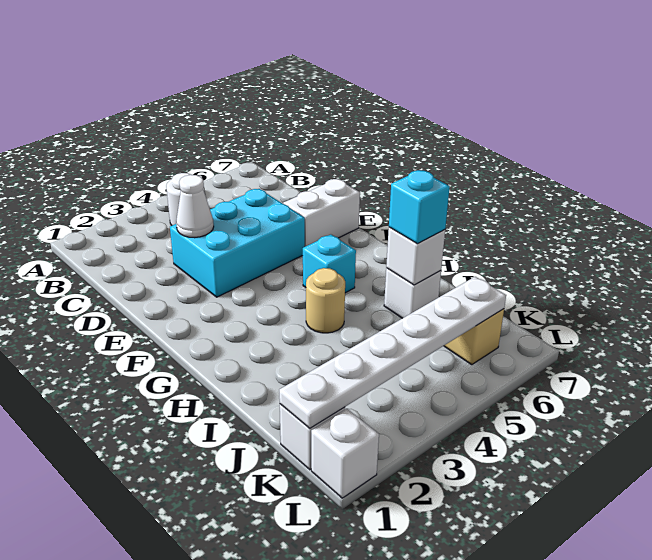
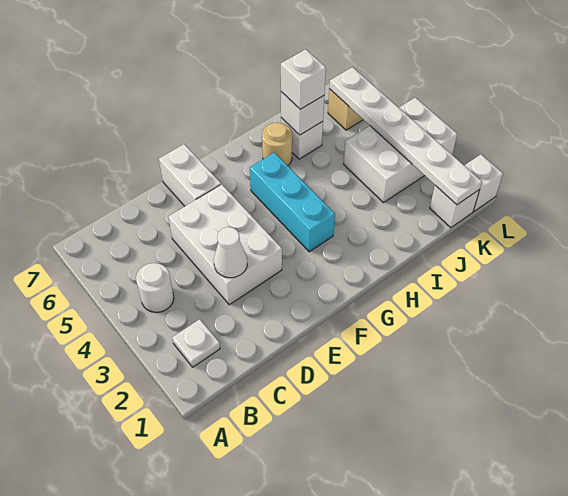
none -> white 1x1 plate [172,319,220,367]
cyan 2x3 brick [170,189,305,297] -> white 2x3 brick [168,184,282,305]
cyan 1x1 brick [303,235,356,293] -> cyan 1x3 brick [250,153,335,252]
tan 1x1 round brick [306,268,345,333] -> tan 1x1 round brick moved to [262,123,292,166]
cyan 1x1 brick [389,170,450,244] -> white 1x1 brick [281,49,326,109]
none -> white 2x3 brick [344,98,457,203]

